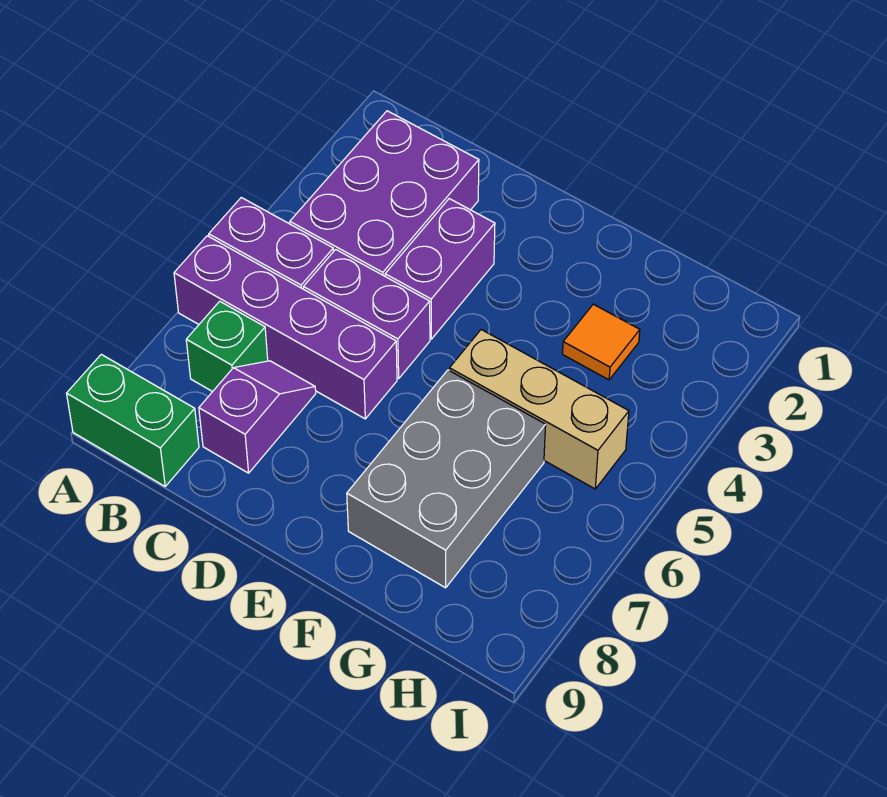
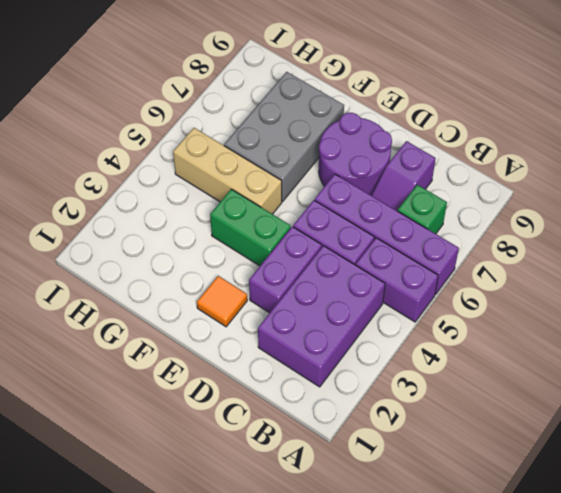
green 1x2 brick [67,354,199,486] -> green 1x2 brick moved to [210,189,291,266]
none -> purple 2x2 round brick [319,113,392,196]
orange 1x1 tile [563,304,640,380] -> orange 1x1 tile moved to [197,276,247,327]

